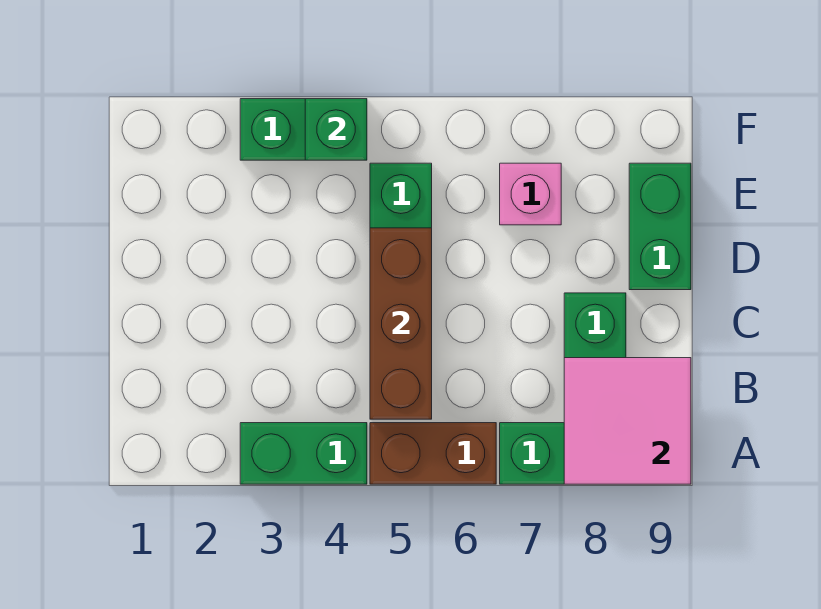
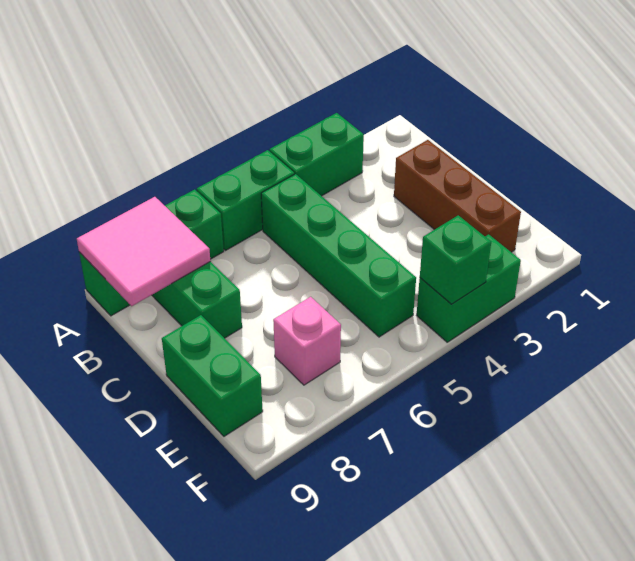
brown 1x2 brick [370,423,496,484] -> green 1x2 brick [197,150,294,251]
brown 1x3 brick [370,228,432,419] -> brown 1x3 brick moved to [394,140,521,252]

